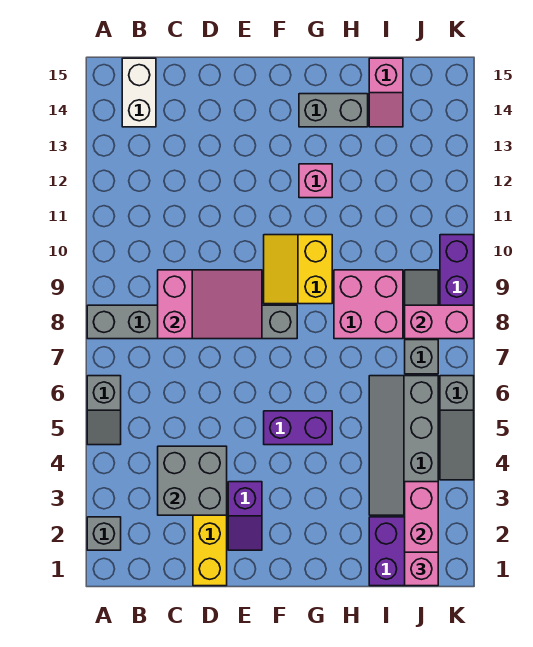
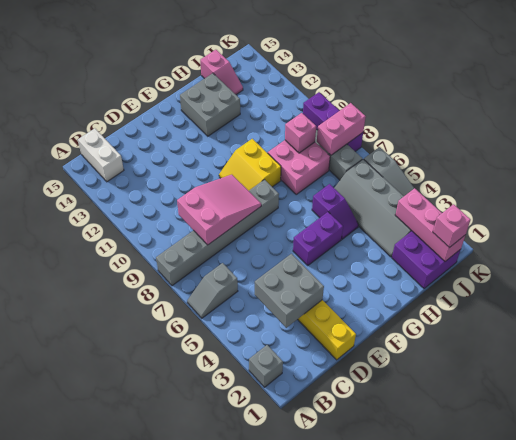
grey 1x2 slope [87,376,121,445] -> grey 1x2 slope turned to [187,263,238,318]
purple 1x2 slope [228,482,262,550] -> purple 1x2 slope moved to [312,184,358,239]
pink 1x1 brick [299,164,332,198] -> pink 1x1 brick moved to [285,113,316,153]
grey 1x2 brick [299,94,368,127] -> grey 2x2 brick [180,73,240,136]

